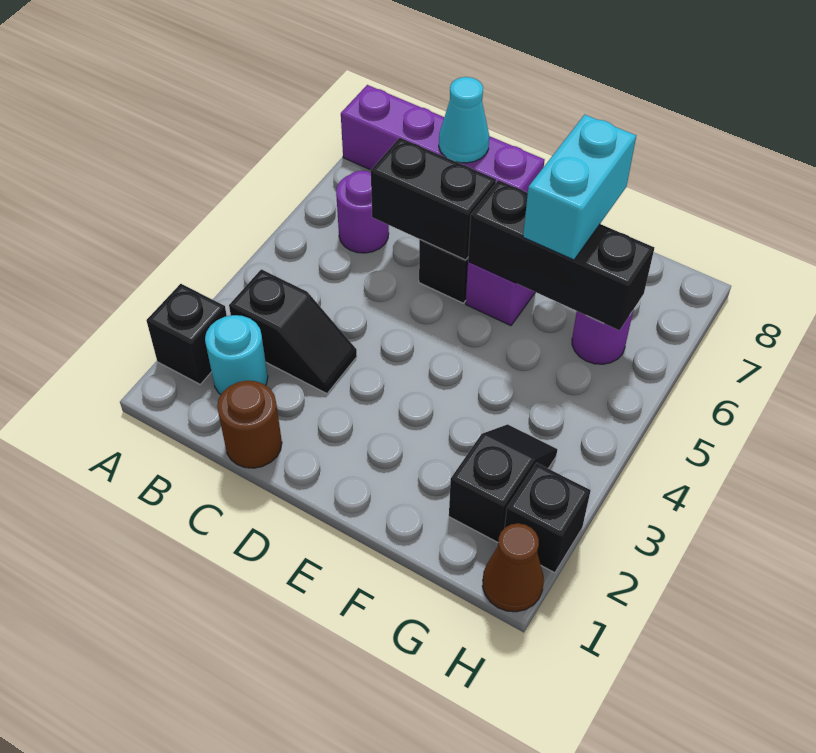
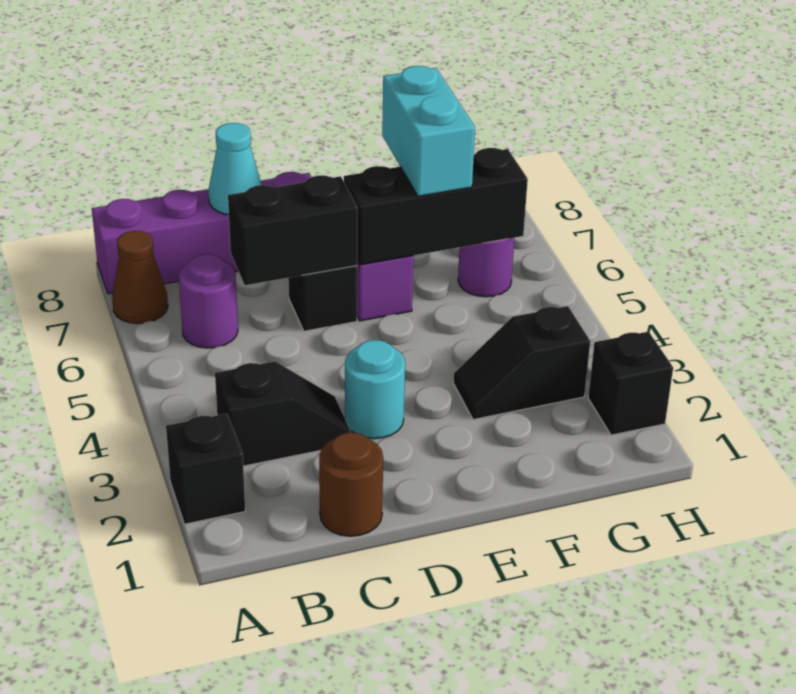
cyan 1x1 round brick [205,315,268,394] -> cyan 1x1 round brick moved to [345,340,405,439]
black 1x2 slope [449,424,558,542] -> black 1x2 slope turned to [453,306,590,420]
brown 1x1 cone [483,523,544,612] -> brown 1x1 cone moved to [112,231,168,324]

